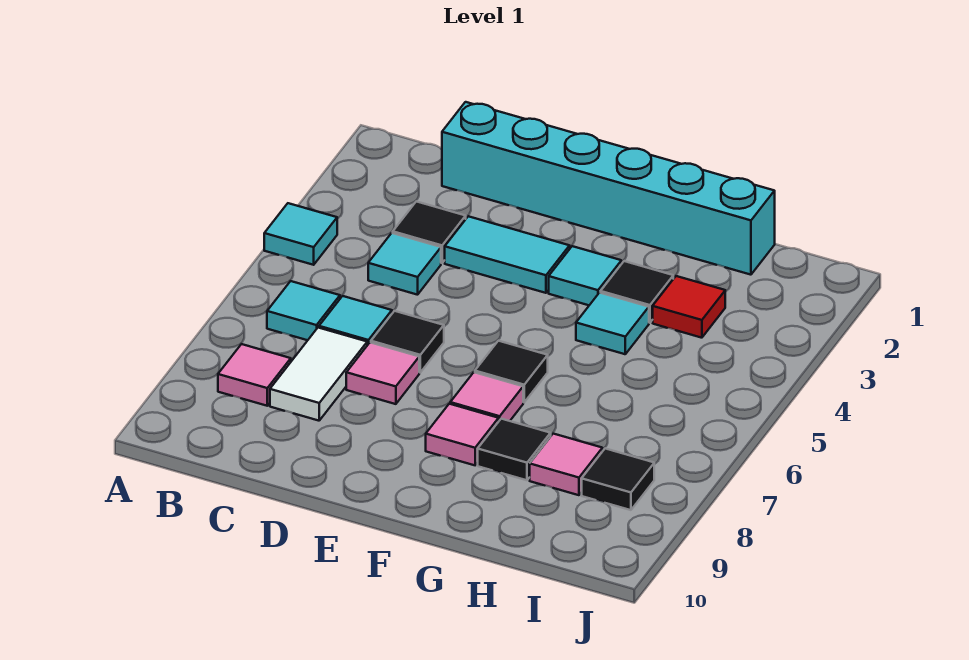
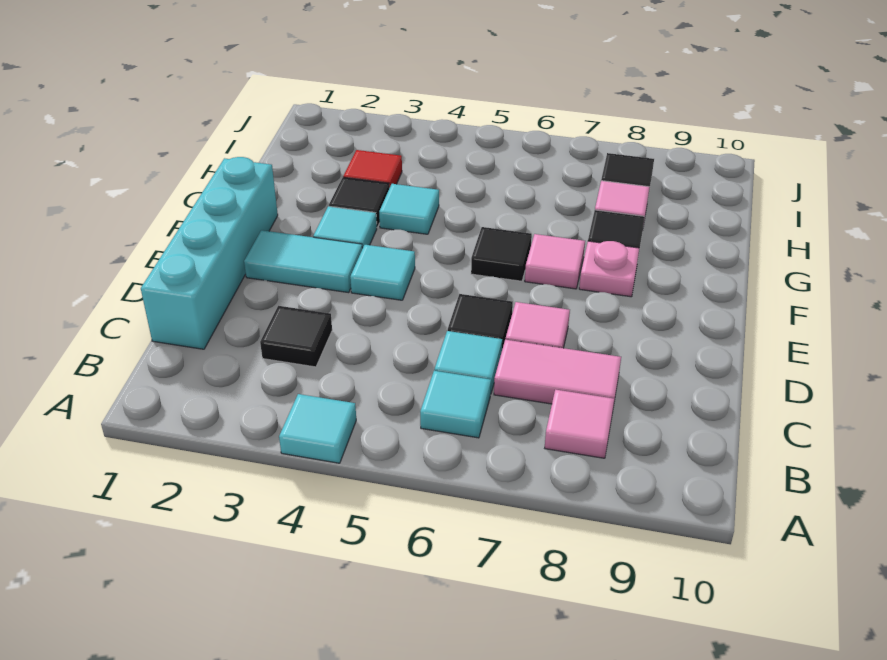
cyan 1x6 brick [442,102,775,275] -> cyan 1x4 brick [141,157,278,349]
cyan 1x1 tile [368,233,441,295] -> cyan 1x1 tile moved to [350,245,415,300]
white 1x2 tile [270,328,367,421] -> pink 1x2 tile [494,339,621,407]
cyan 1x2 tile [445,216,570,293] -> cyan 1x2 tile turned to [244,230,362,293]
pink 1x1 tile [426,404,499,465] -> pink 1x1 plate [579,241,639,297]

